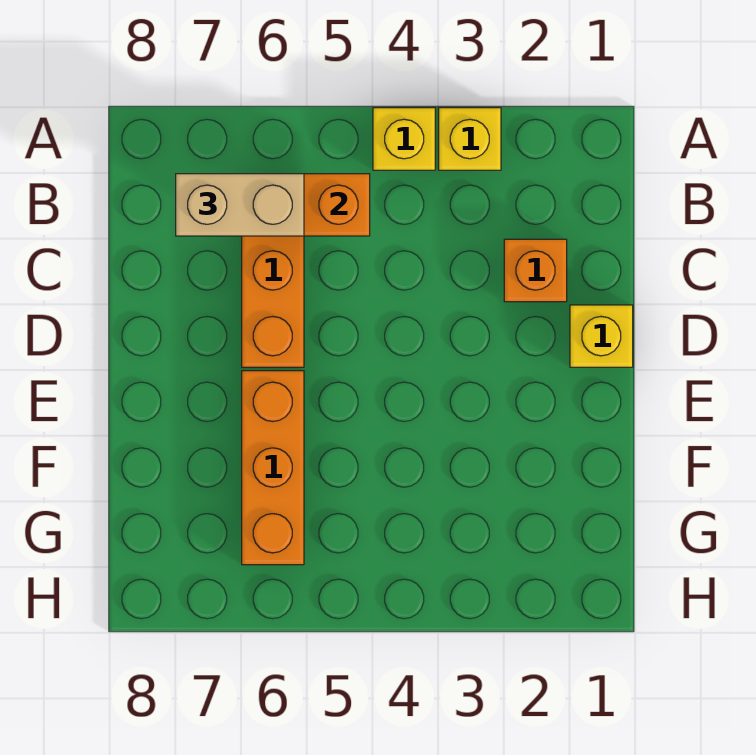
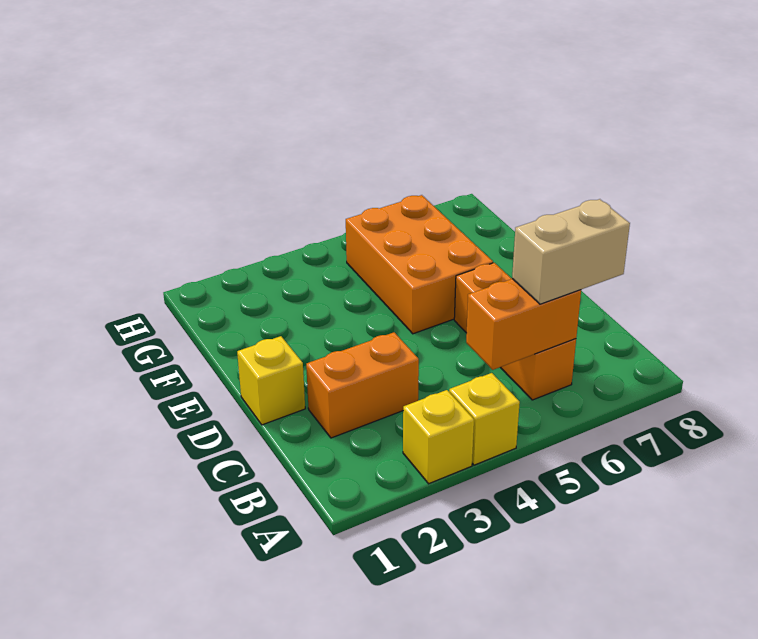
orange 1x1 brick [504,239,567,302] -> orange 1x2 brick [306,332,419,438]
orange 1x3 brick [242,371,304,565] -> orange 2x3 brick [346,195,493,334]

